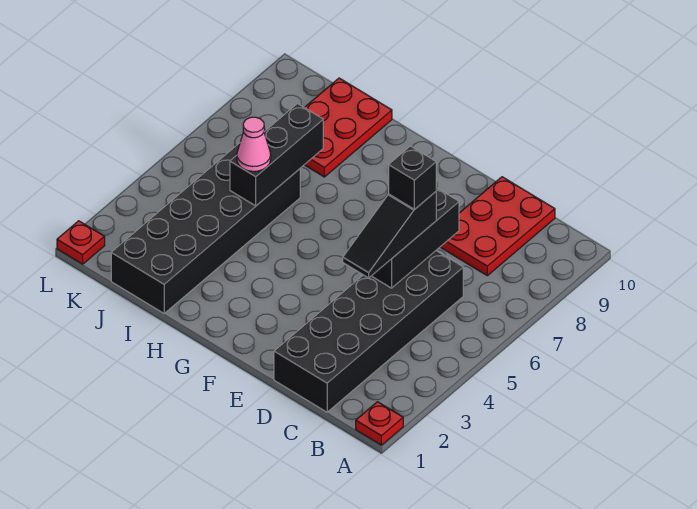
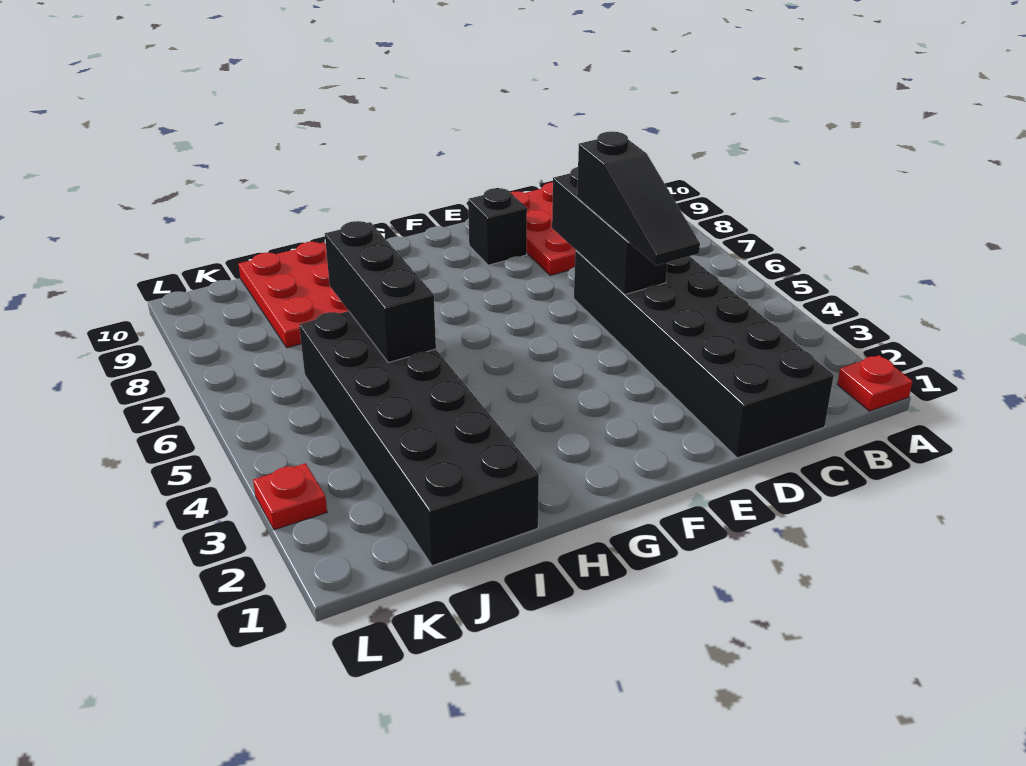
black 1x1 brick [389,146,436,210] -> black 1x1 brick moved to [468,188,527,265]
pink 1x1 cone [237,117,271,171] -> none
red 1x1 plate [57,221,105,264] -> red 1x1 plate moved to [253,463,327,530]

